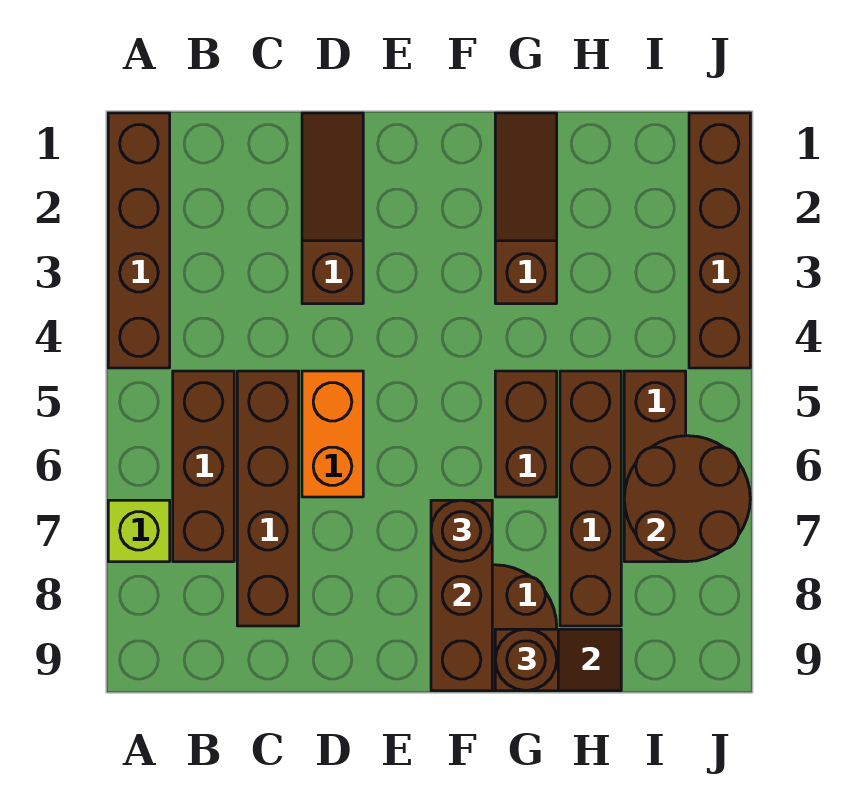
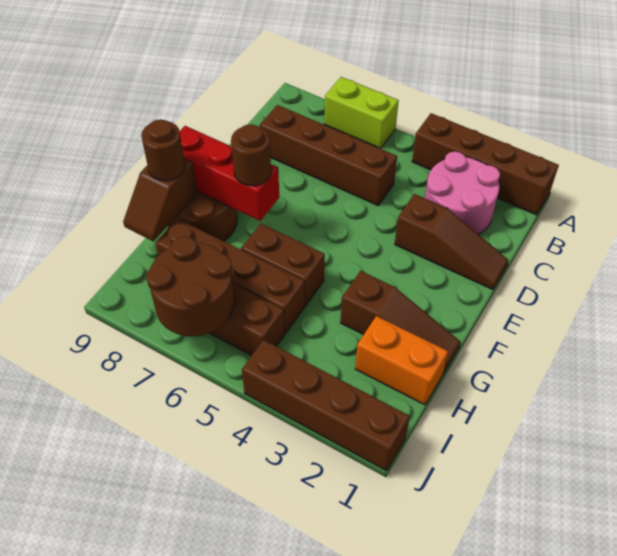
lime 1x1 brick [108,500,170,562] -> lime 1x2 brick [324,77,399,149]
none -> pink 2x2 round brick [425,152,500,235]
brown 1x3 brick [173,371,234,562] -> none
orange 1x2 brick [302,371,363,497] -> orange 1x2 brick moved to [355,316,448,405]
brown 1x3 brick [431,500,492,691] -> red 1x3 brick [180,126,279,221]

